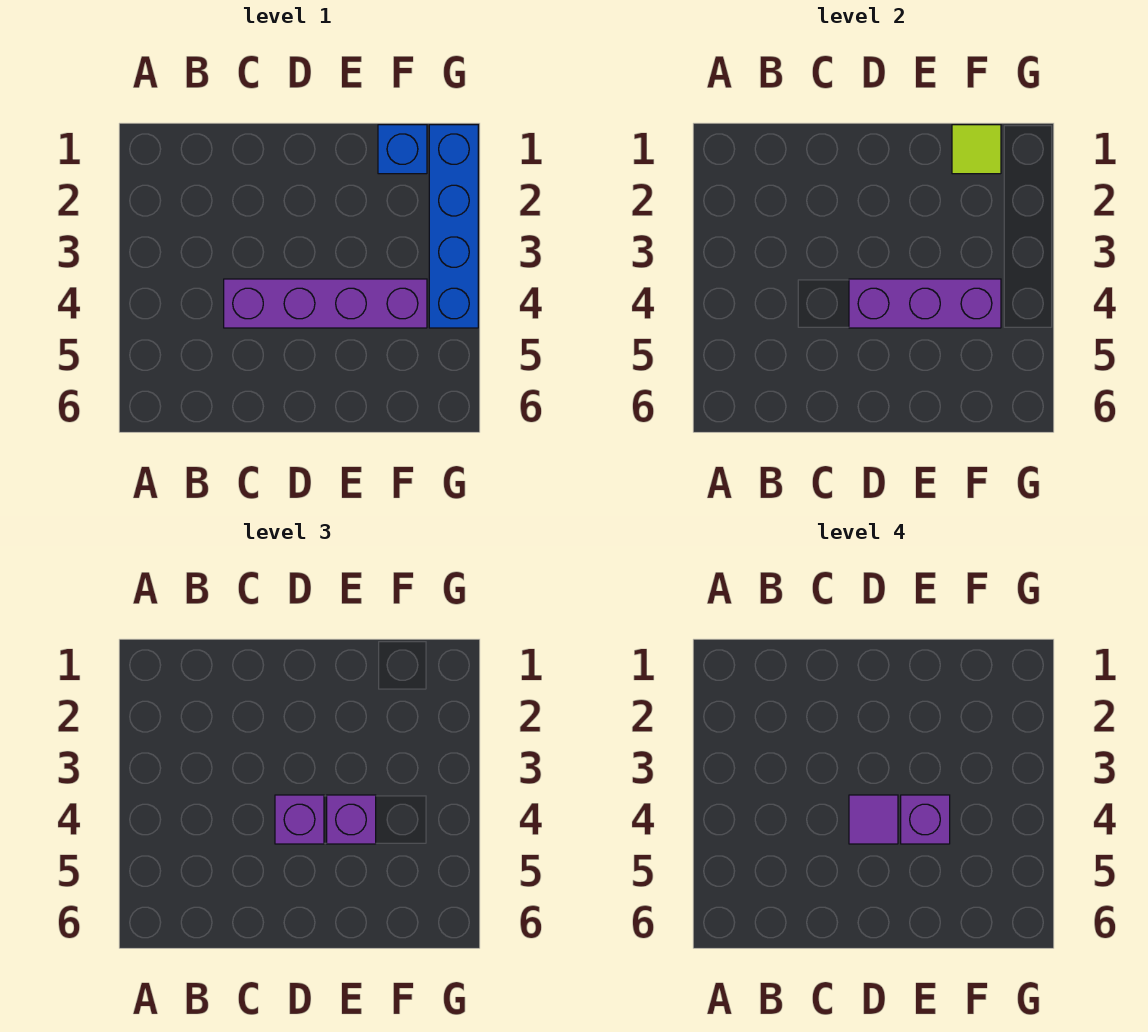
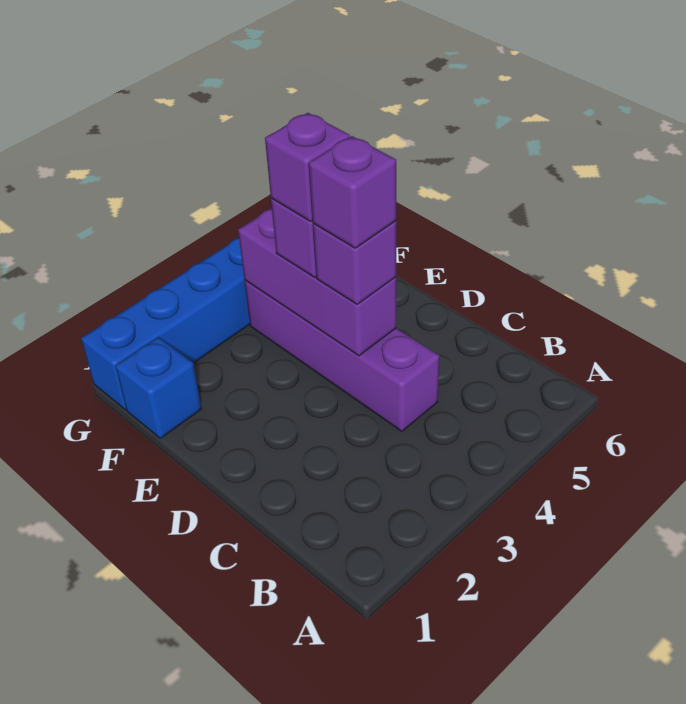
purple 1x1 tile [849,795,898,844] -> purple 1x1 brick [309,136,396,248]
lime 1x1 tile [952,125,1001,174] -> none

